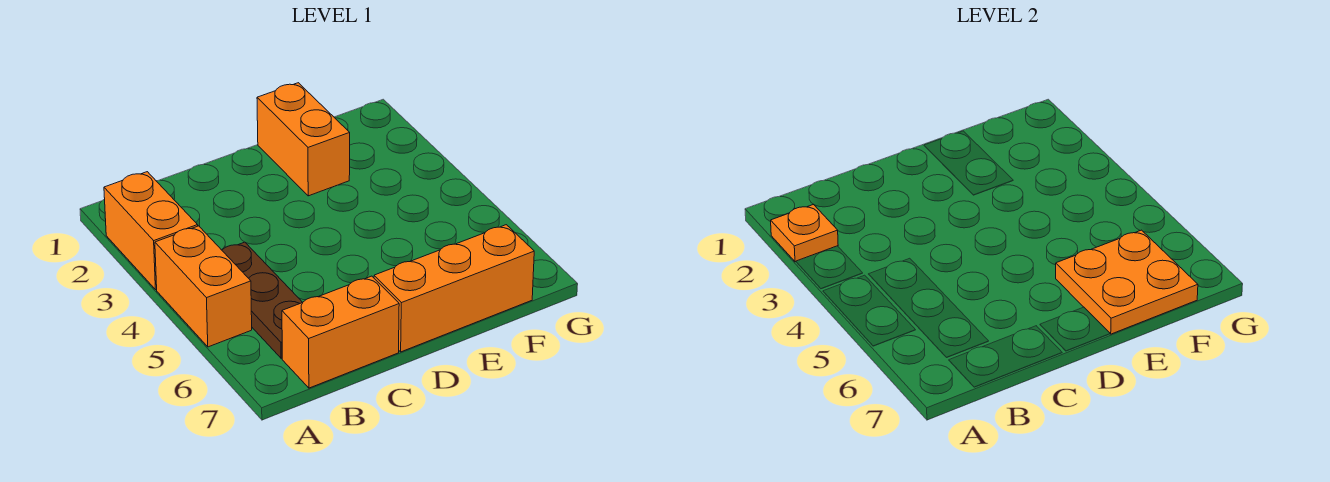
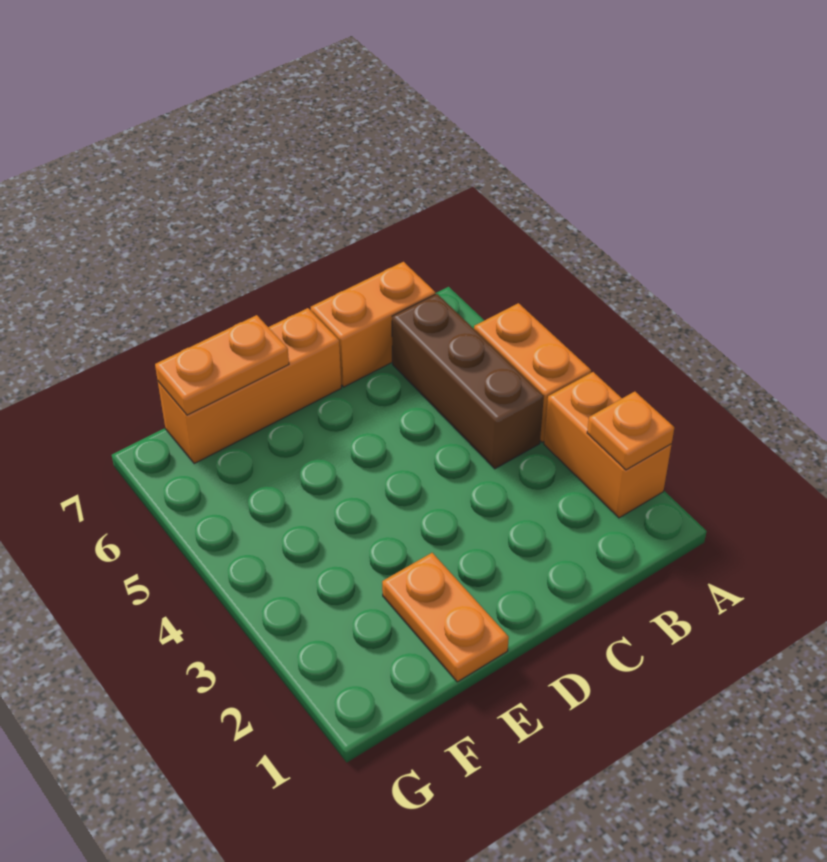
brown 1x3 plate [222,242,303,358] -> brown 1x3 brick [392,294,544,469]
orange 1x2 brick [257,83,350,196] -> orange 1x2 plate [382,553,509,682]
orange 2x2 plate [1056,230,1198,334] -> orange 1x2 plate [155,315,289,415]

